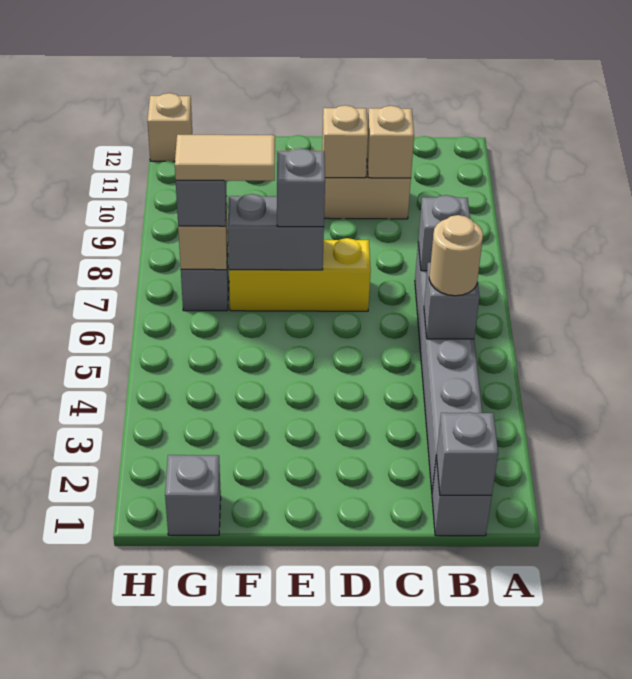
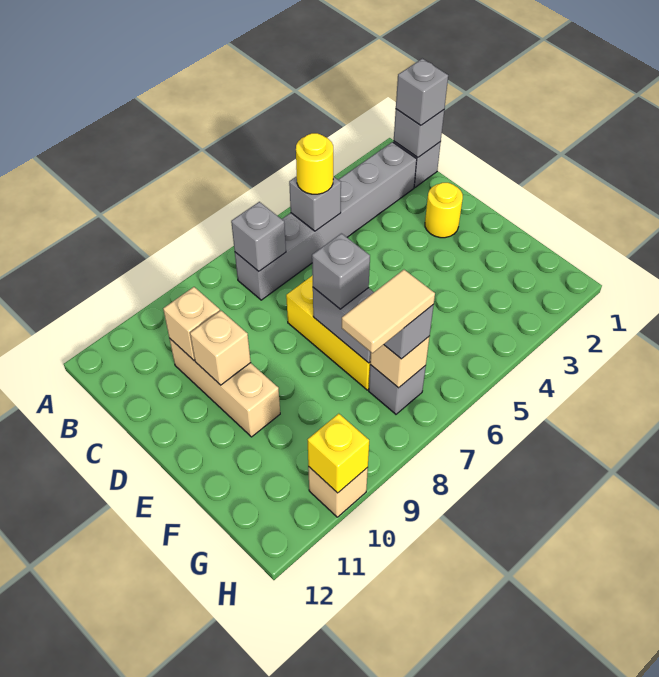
tan 1x1 round brick [429,215,483,296] -> yellow 1x1 round brick [296,133,333,194]
none -> yellow 1x1 round brick [425,183,463,238]
tan 1x2 tile [175,135,275,181] -> tan 1x2 tile turned to [342,270,435,353]
grey 1x1 brick [165,455,221,535] -> grey 1x1 brick moved to [396,59,448,125]
none -> yellow 1x1 brick [308,414,369,493]
tan 1x1 brick [147,93,192,161] -> tan 1x1 brick moved to [308,466,368,517]

